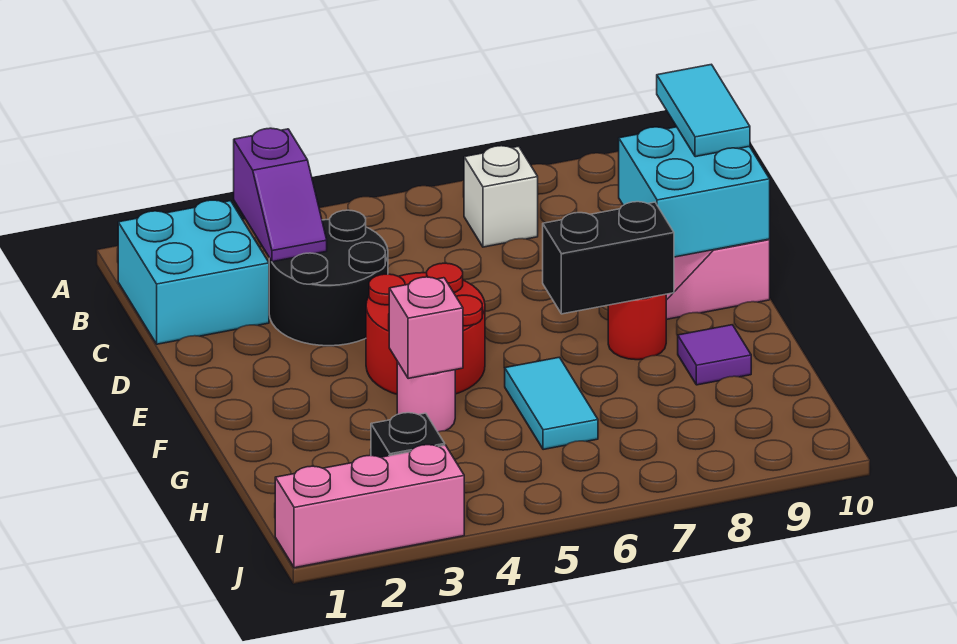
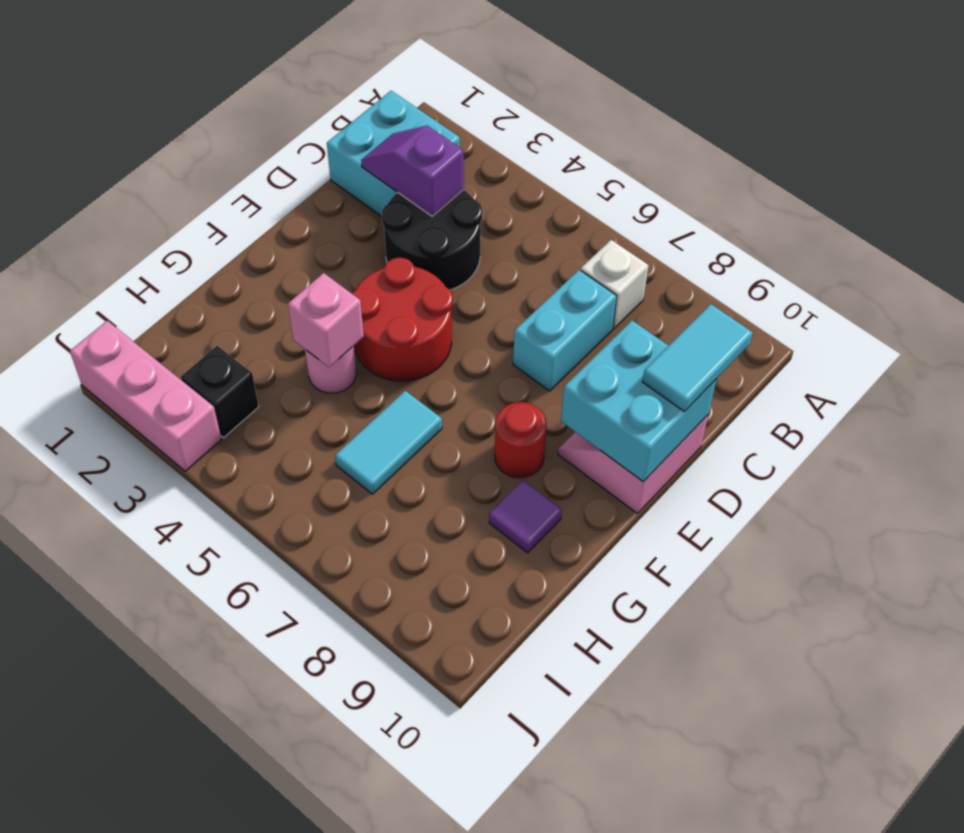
purple 1x2 slope [234,128,327,262] -> purple 1x2 slope turned to [361,126,464,216]
none -> cyan 1x2 brick [513,270,617,391]
black 1x2 brick [543,202,674,314] -> none

